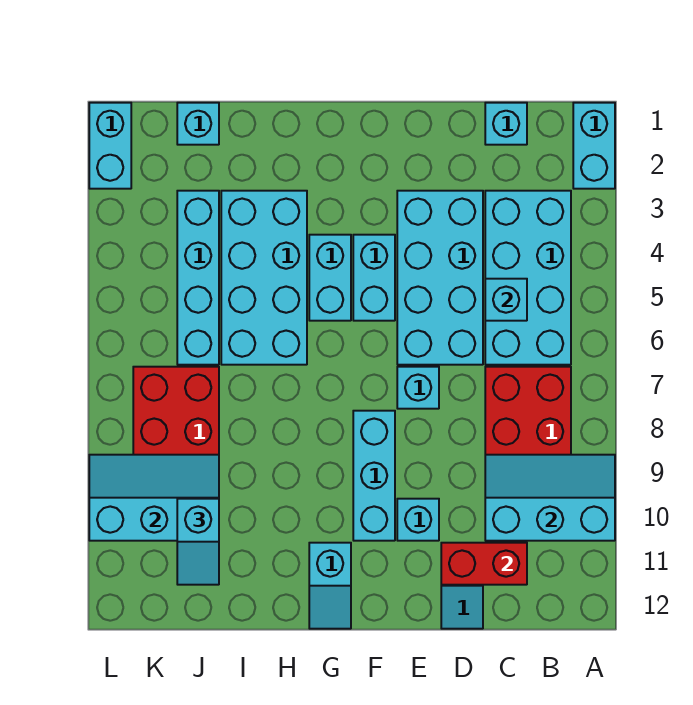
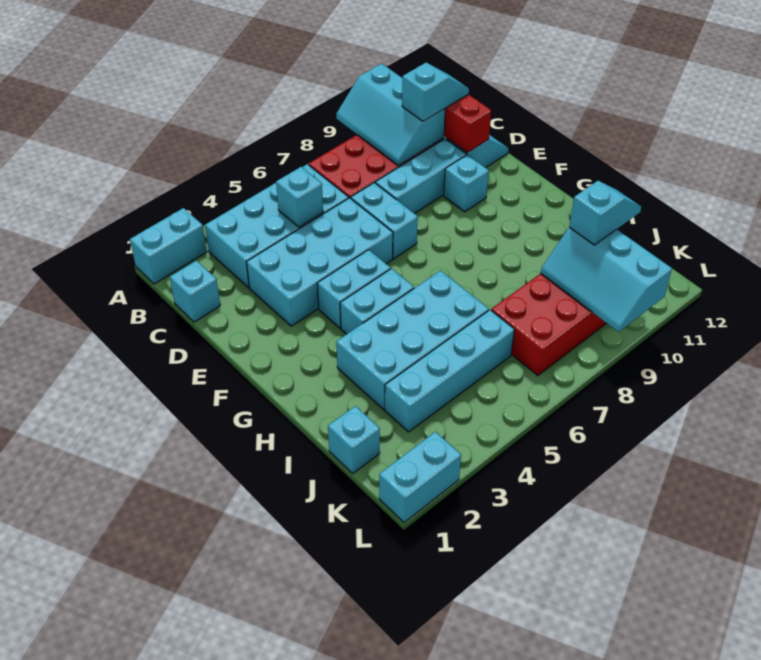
cyan 1x1 brick [397,367,439,409] -> cyan 1x2 brick [351,183,418,259]
cyan 1x3 brick [353,411,395,541] -> cyan 1x3 brick moved to [375,139,466,214]
cyan 1x2 slope [309,543,351,629] -> cyan 1x2 slope moved to [402,63,469,122]

